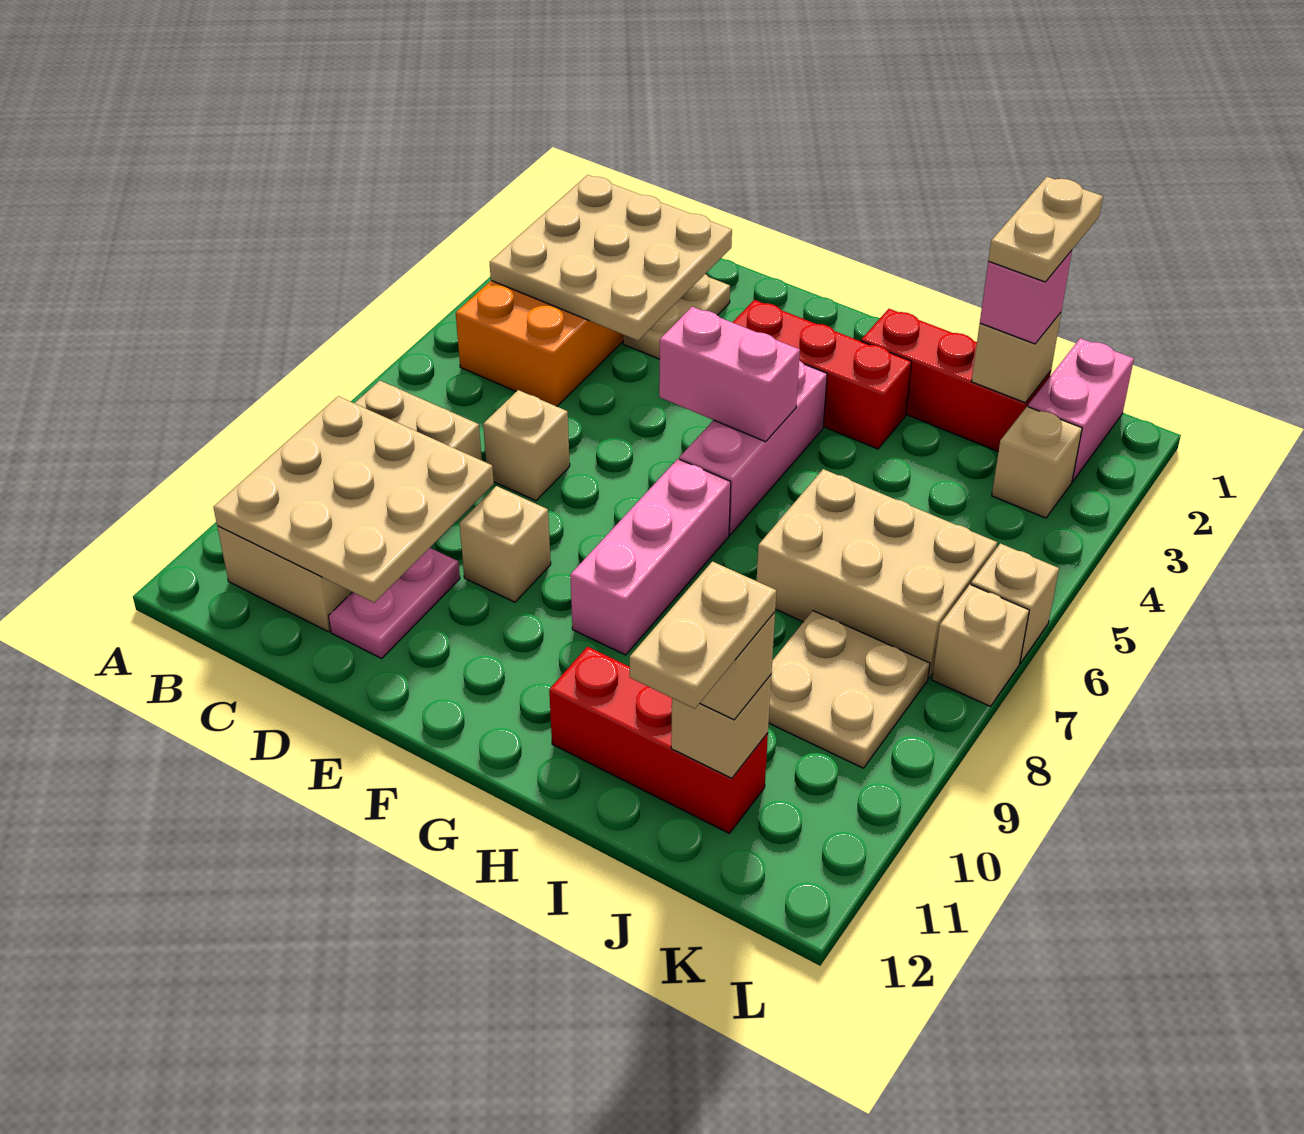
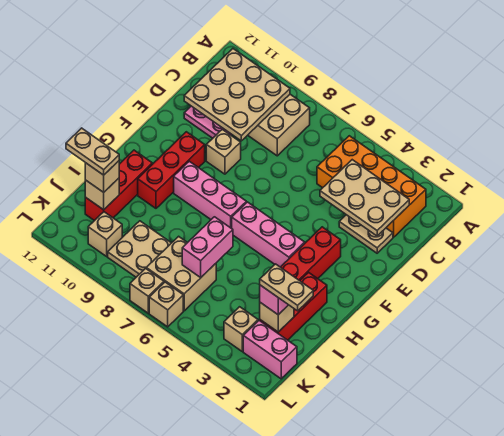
tan 3x3 plate [490,175,732,340] -> tan 2x3 plate [320,160,409,236]
tan 1x1 brick [483,390,570,501] -> tan 1x1 brick moved to [88,212,122,256]
pink 1x2 brick [659,307,800,442] -> pink 1x2 brick moved to [182,217,233,277]
none -> red 1x3 brick [138,132,205,208]
tan 2x3 brick [757,469,997,679] -> tan 2x2 brick [146,236,216,311]

